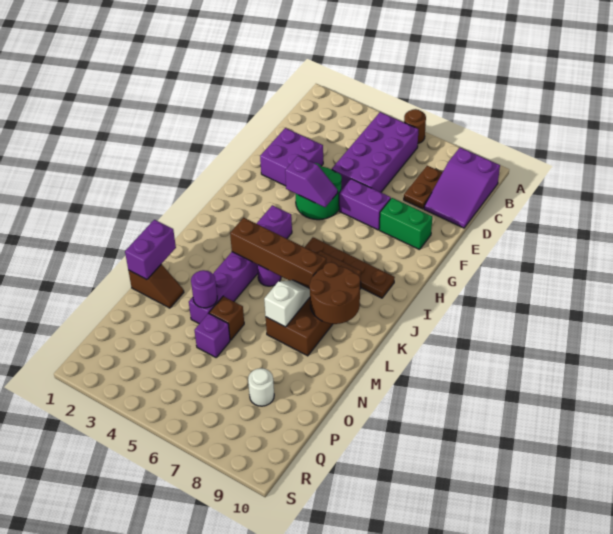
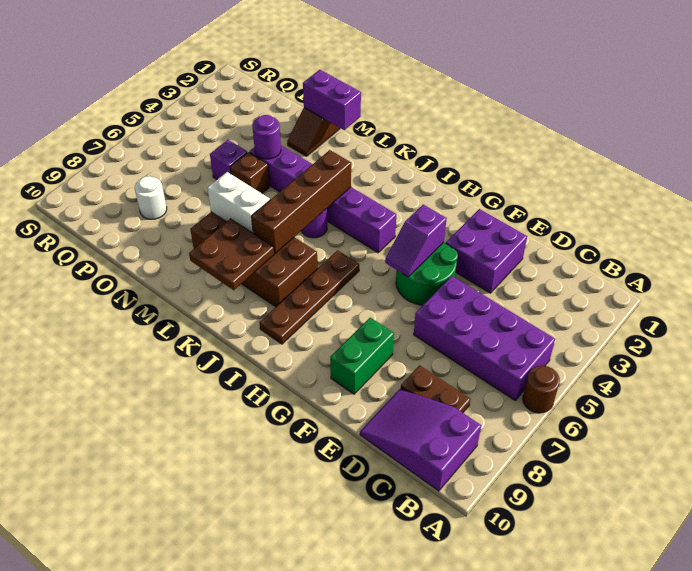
purple 1x2 brick [339,179,391,230] -> none
brown 2x2 round brick [309,262,360,324] -> brown 2x2 plate [189,219,274,290]
white 1x2 slope [264,280,310,327] -> white 1x2 brick [207,172,270,233]

